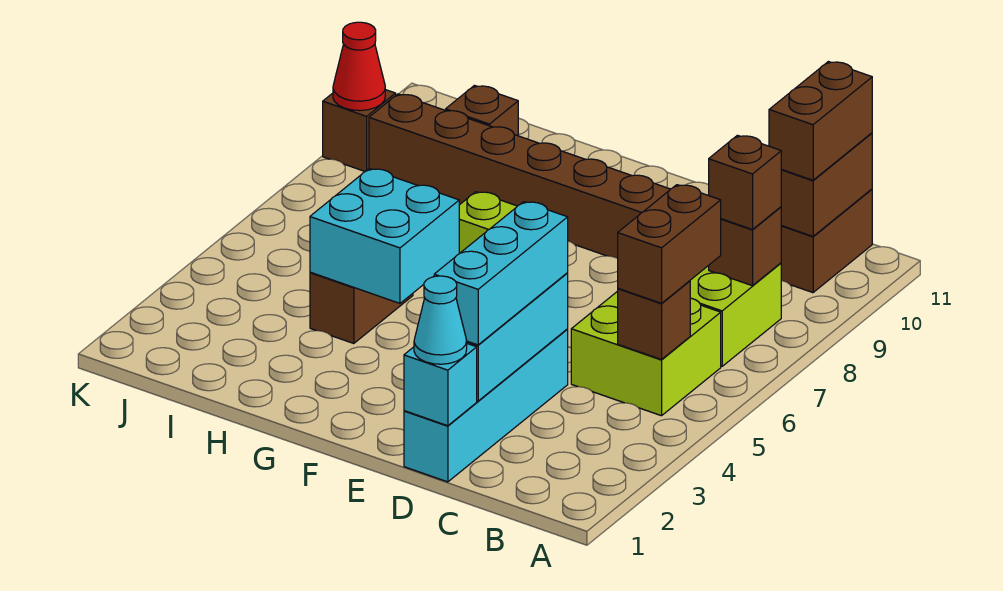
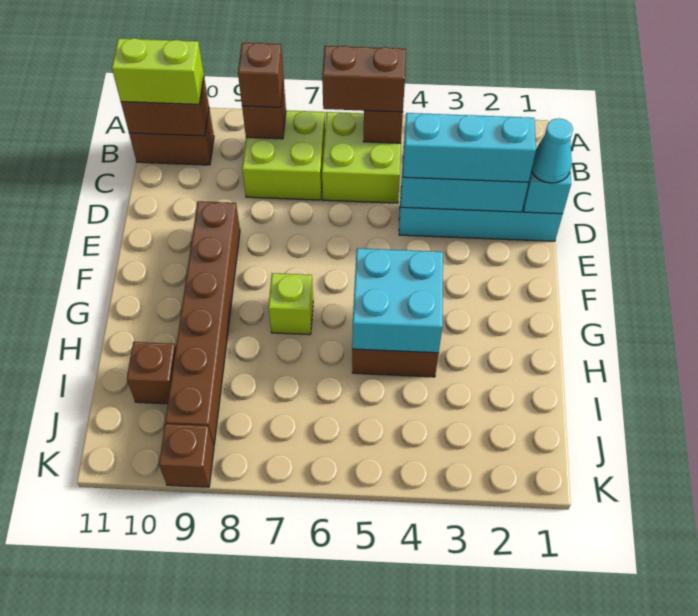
brown 1x2 brick [769,62,872,180] -> lime 1x2 brick [112,38,204,104]
red 1x1 cone [333,22,385,111] -> none

